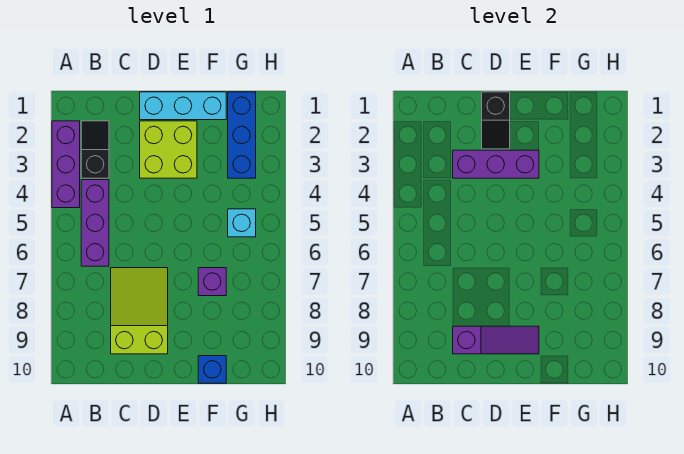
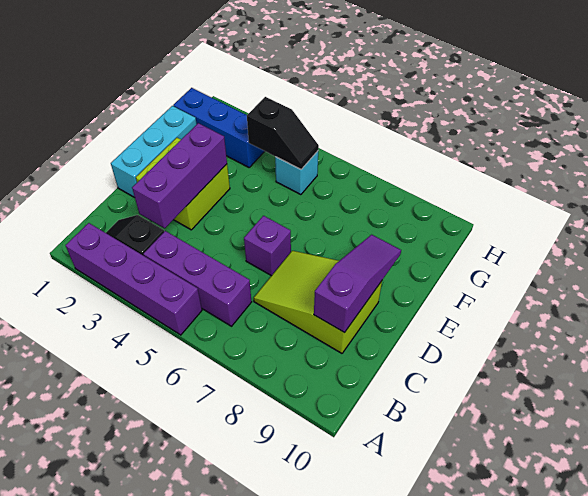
purple 1x3 brick [52,121,80,208] -> purple 1x4 brick [66,223,202,335]
black 1x2 slope [482,92,510,149] -> black 1x2 slope moved to [247,97,319,169]
purple 1x1 brick [198,268,226,296] -> purple 1x1 brick moved to [244,216,291,276]
blue 1x1 brick [198,356,226,383] -> none

